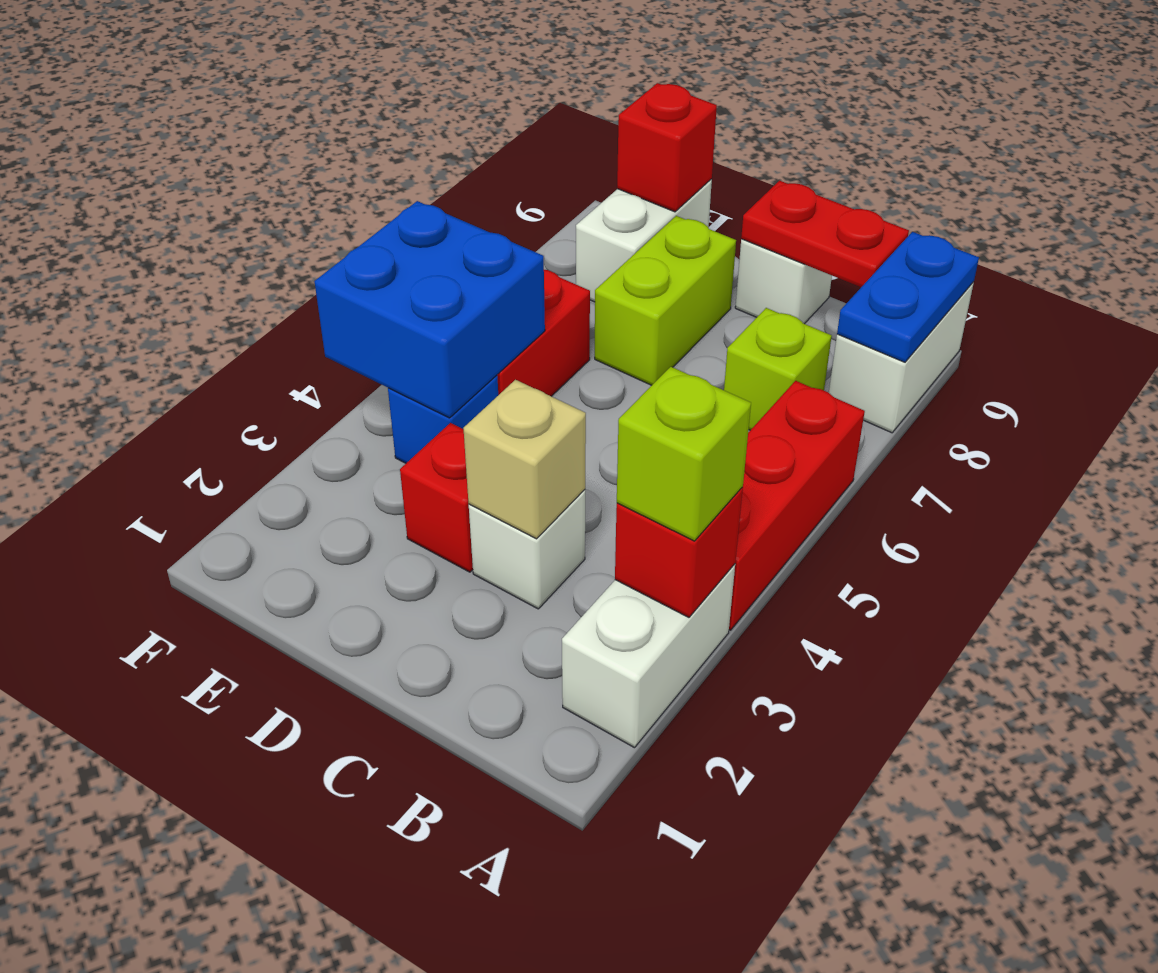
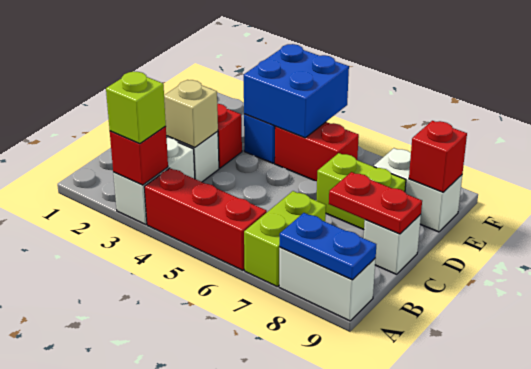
white 1x2 brick [562,564,735,748] -> white 1x2 brick turned to [113,138,195,224]
lime 1x1 brick [724,308,832,430] -> lime 1x2 brick [244,191,326,287]
red 1x2 plate [741,181,909,287] -> red 1x2 plate turned to [329,172,422,234]

